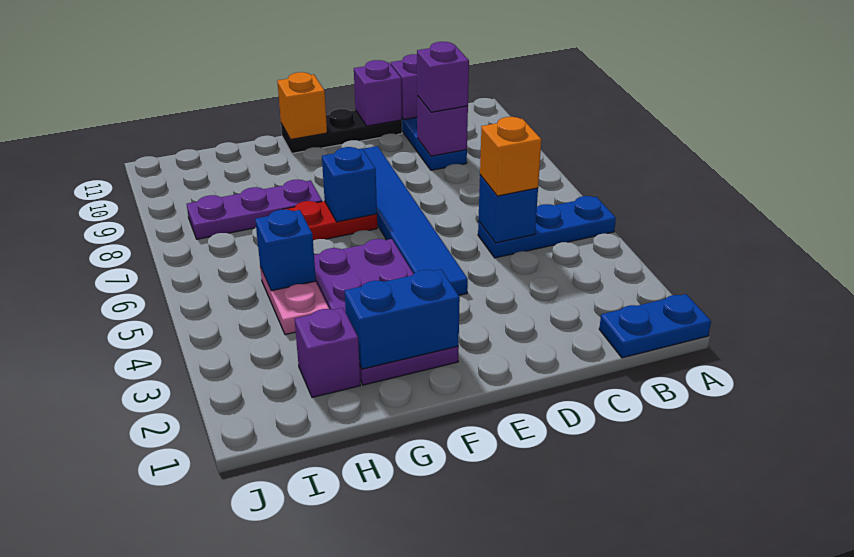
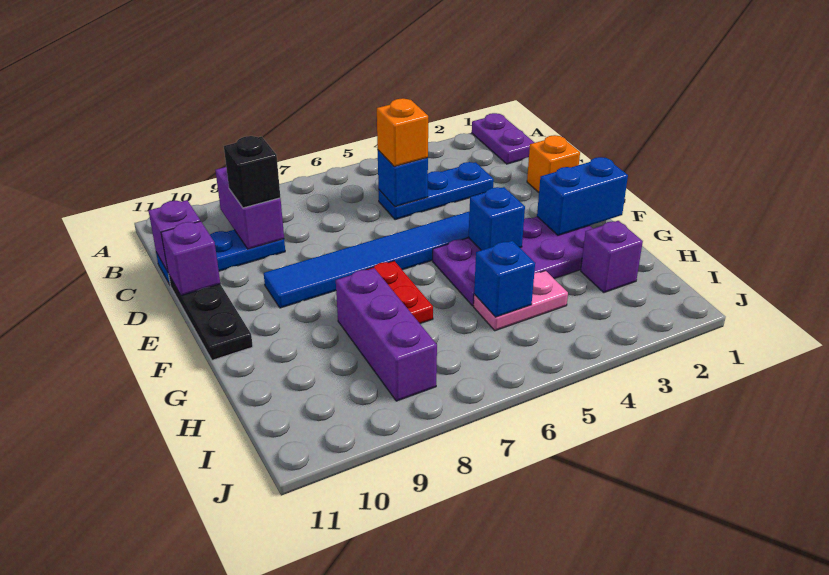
blue 1x2 plate [599,294,711,358] -> purple 1x2 plate [472,113,535,164]
blue 1x3 plate [478,196,616,258] -> blue 1x3 plate turned to [379,162,494,220]
purple 1x1 brick [417,96,468,156] -> purple 1x2 brick [215,167,284,249]
purple 1x1 brick [417,42,469,112] -> black 1x1 brick [224,136,280,208]
blue 1x2 brick [345,269,460,369] -> blue 1x2 brick turned to [537,157,628,235]
blue 1x1 brick [322,147,377,222] -> blue 1x1 brick moved to [469,187,525,250]
orange 1x1 brick [277,72,327,140] -> orange 1x1 brick moved to [527,135,580,192]
purple 1x3 plate [187,180,322,239] -> purple 1x3 brick [336,268,437,401]

